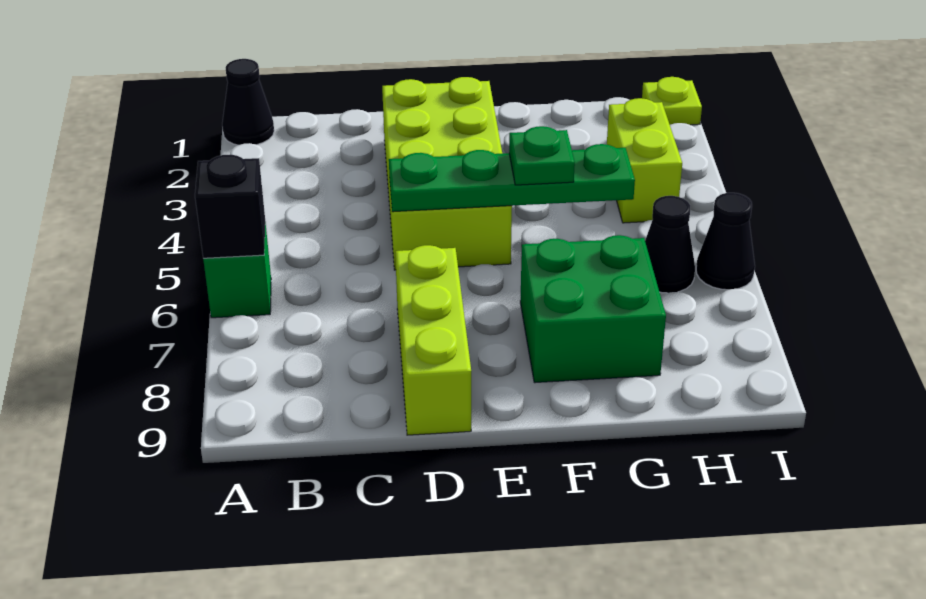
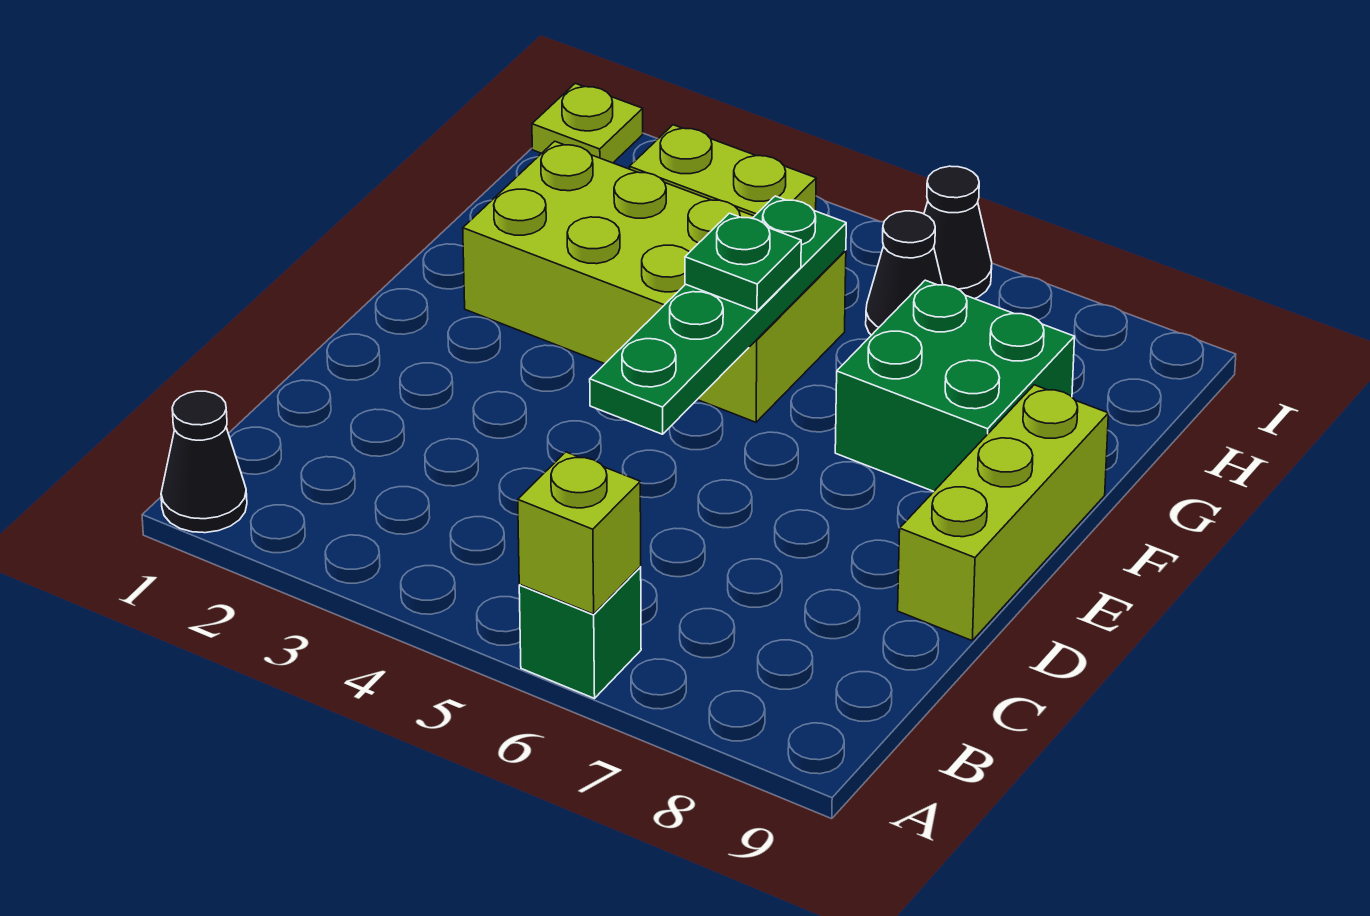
black 1x1 brick [195,155,265,258] -> lime 1x1 brick [518,452,641,614]
lime 2x4 brick [382,77,512,270] -> lime 2x4 brick moved to [463,141,846,422]
lime 1x3 brick [395,245,471,435] -> lime 1x3 brick turned to [898,385,1108,640]

